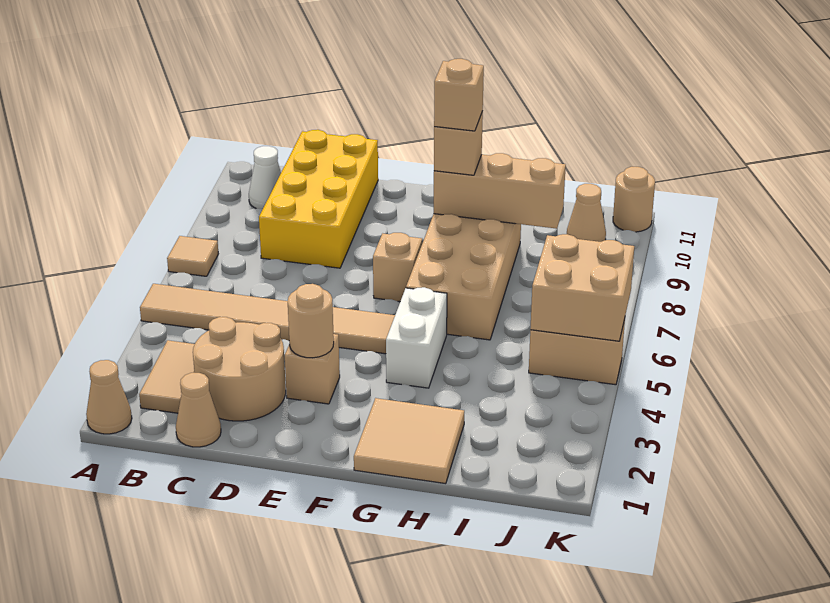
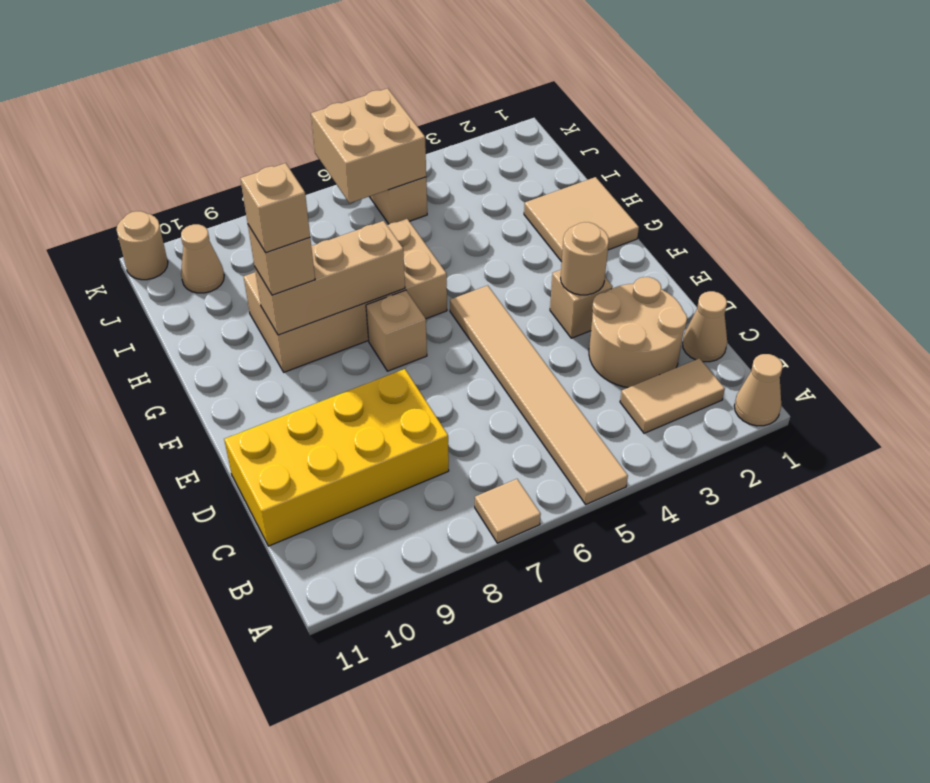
white 1x1 cone [249,146,281,209] -> none
white 1x2 brick [386,287,447,388] -> none
tan 1x3 brick [434,153,566,229] -> tan 1x3 brick turned to [255,221,405,335]

